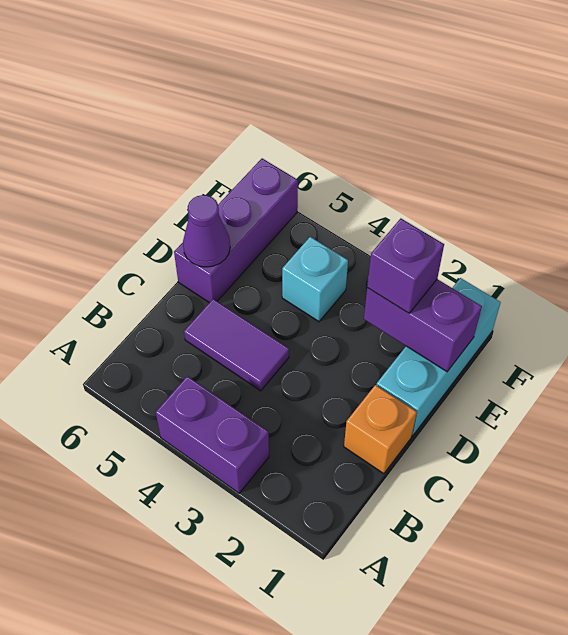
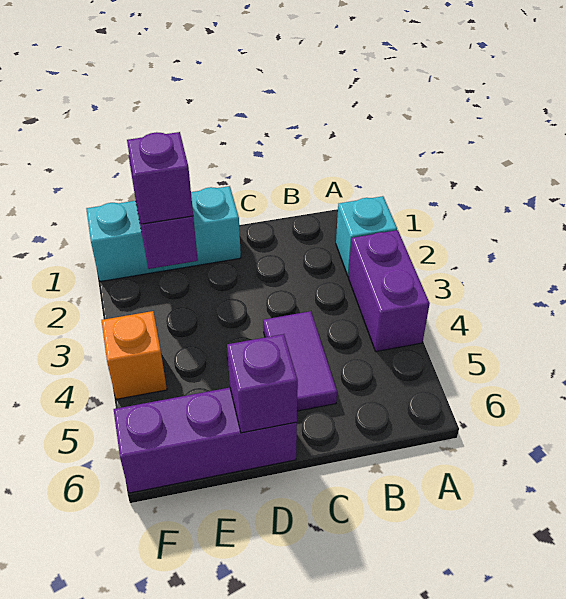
orange 1x1 brick [344,385,417,474] -> orange 1x1 brick moved to [102,311,167,399]
purple 1x1 cone [183,195,230,267] -> purple 1x1 brick [227,334,298,433]
cyan 1x1 brick [282,237,348,321] -> cyan 1x1 brick moved to [336,196,397,277]

